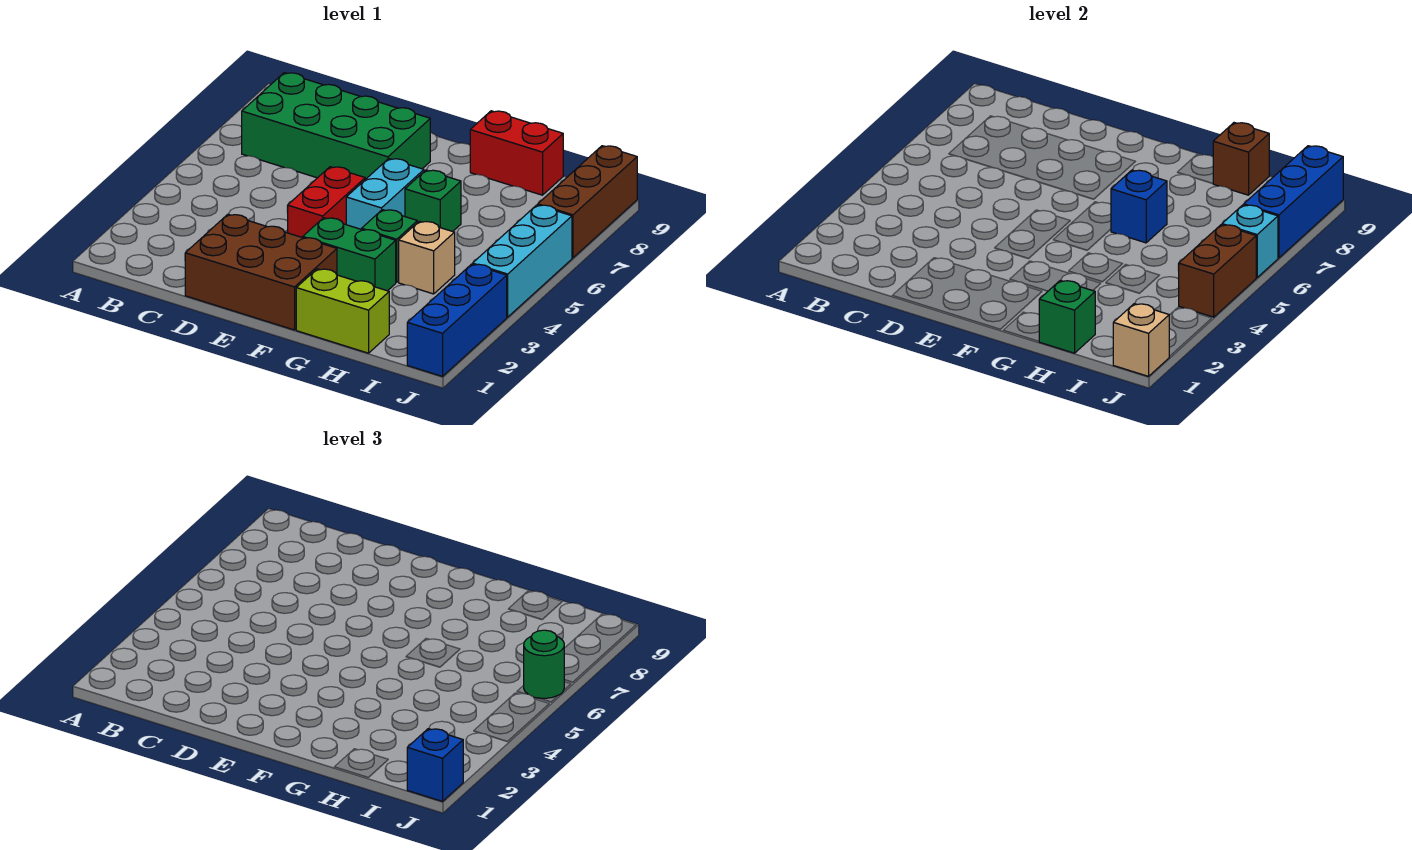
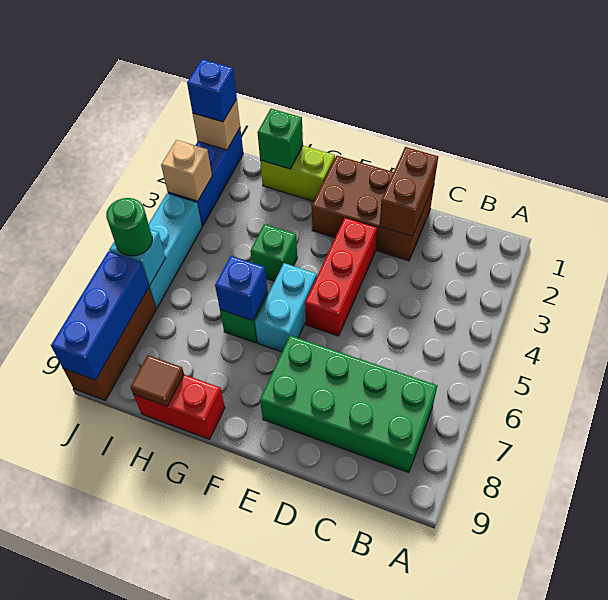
red 1x2 brick [288,167,365,238] -> red 1x3 brick [305,218,377,336]
green 1x2 brick [303,218,396,291] -> none
tan 1x1 brick [399,221,455,294] -> tan 1x1 brick moved to [161,140,212,201]
brown 1x1 brick [1213,123,1269,195] -> brown 1x1 tile [130,355,184,406]
brown 1x2 brick [1179,225,1256,317] -> brown 1x2 brick moved to [379,147,438,236]

